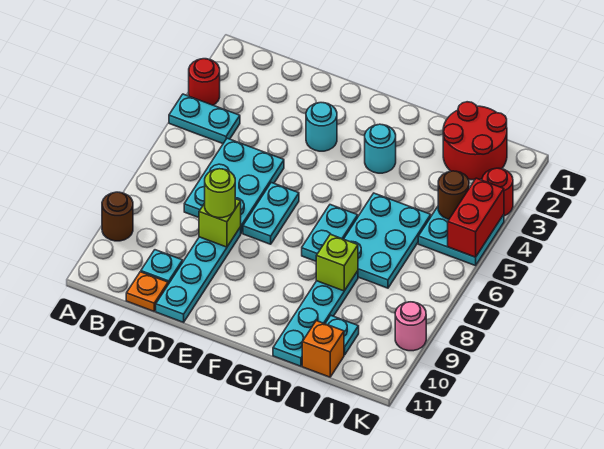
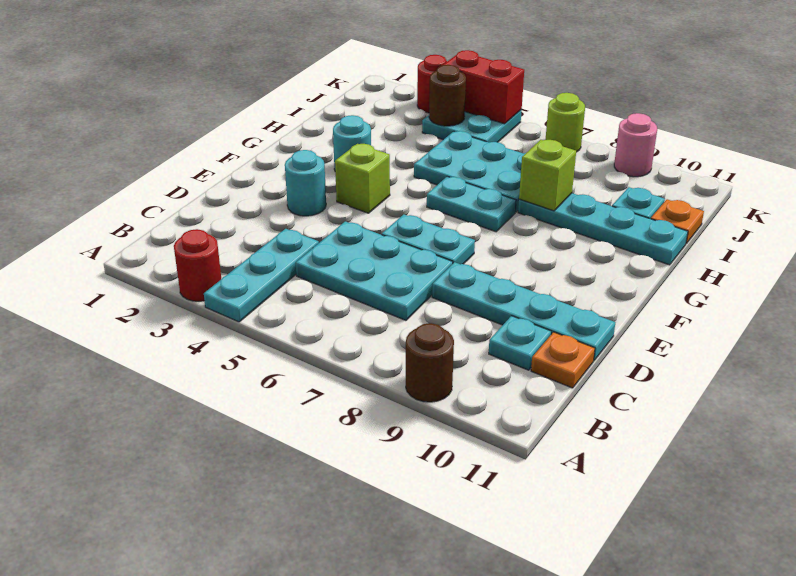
cyan 1x2 plate [169,94,240,143] -> cyan 1x3 plate [204,229,319,322]
lime 1x1 brick [199,199,241,247] -> lime 1x1 brick moved to [335,144,390,213]
lime 1x1 round brick [205,169,235,218] -> lime 1x1 round brick moved to [545,93,585,152]
red 2x2 round brick [443,102,507,180] -> none
orange 1x1 brick [302,321,344,377] -> orange 1x1 plate [651,199,704,243]

